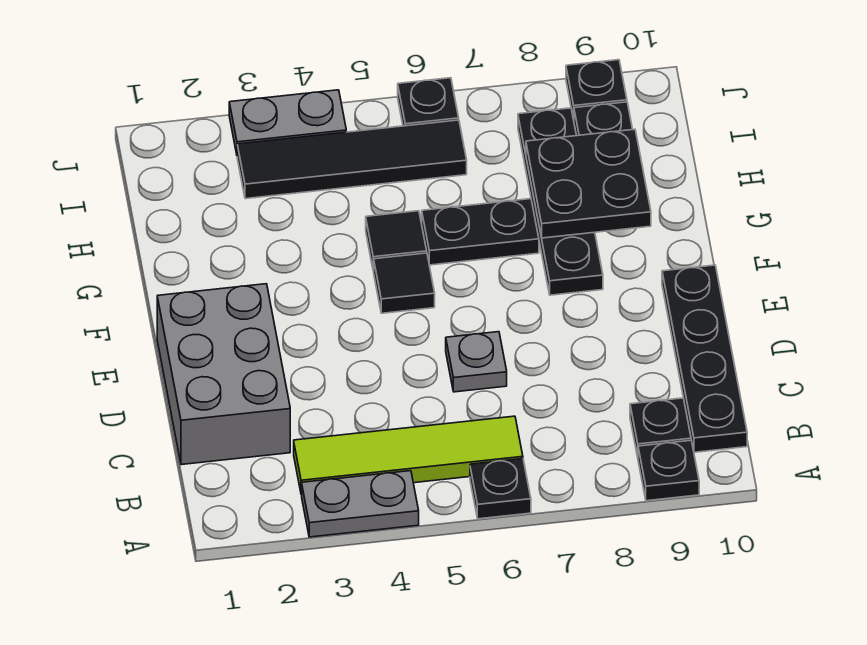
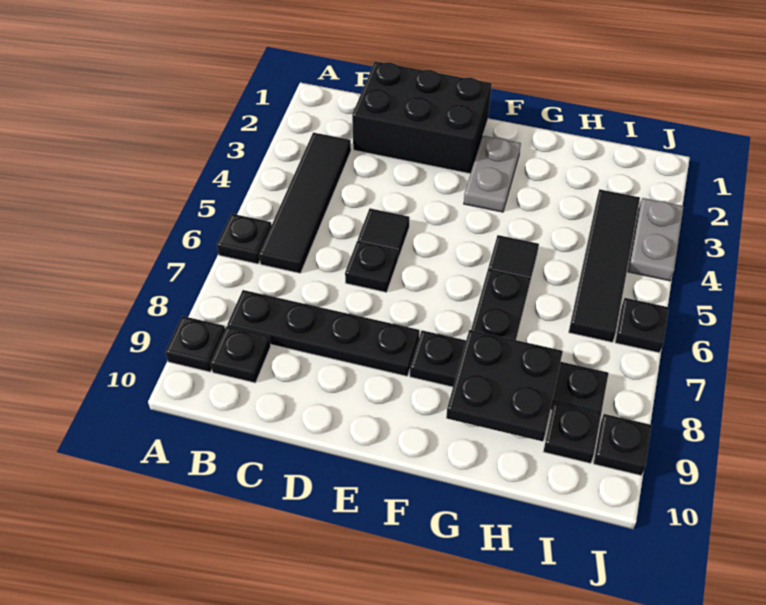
grey 1x2 plate [302,471,419,537] -> grey 1x2 plate moved to [464,136,521,212]
lime 1x4 tile [294,416,523,495] -> black 1x4 tile [259,133,351,273]
black 1x4 plate [662,265,747,452] -> black 1x4 plate moved to [227,290,419,376]
grey 2x3 brick [157,284,290,465] -> black 2x3 brick [352,62,492,174]
grey 1x1 plate [446,332,507,392] -> black 1x1 plate [345,241,398,292]
black 1x1 tile [374,253,435,313] -> black 1x1 tile moved to [358,208,409,258]

